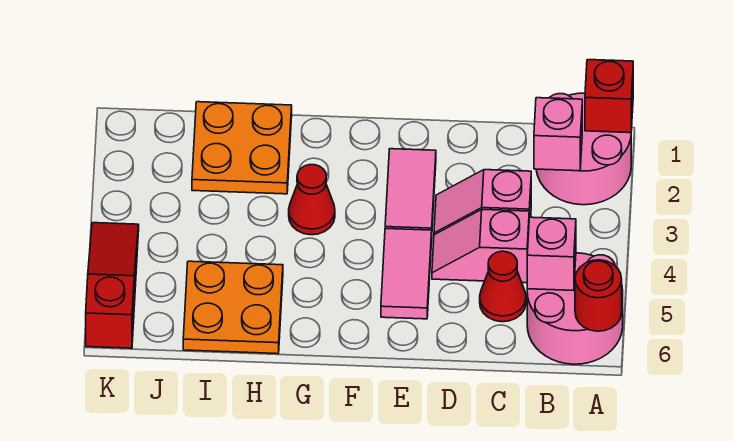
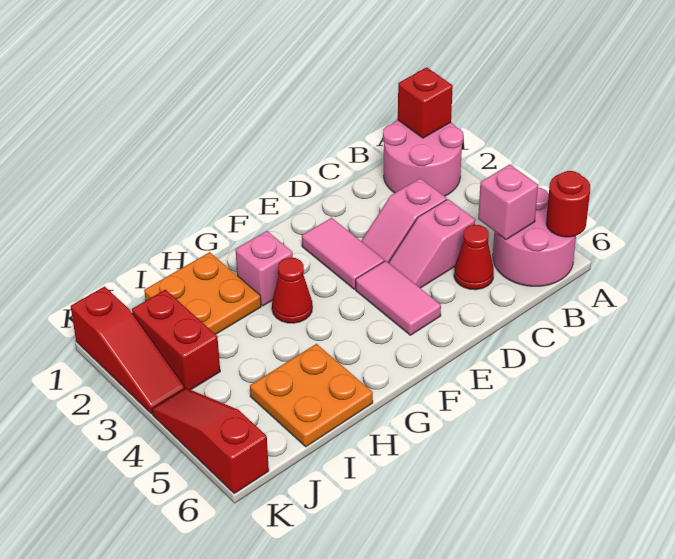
pink 1x1 brick [534,98,582,171] -> pink 1x1 brick moved to [235,231,293,306]
none -> red 1x2 brick [132,290,220,390]
none -> red 1x3 slope [71,287,185,414]

